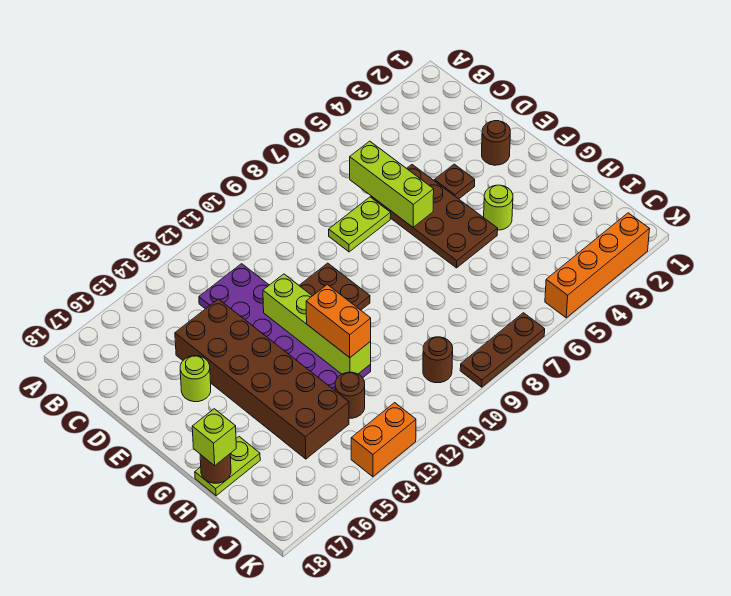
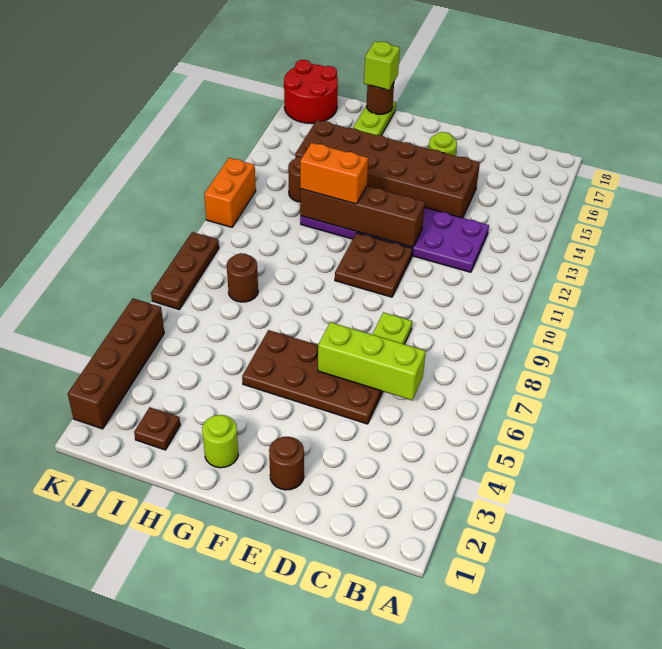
brown 1x1 plate [434,164,475,199] -> brown 1x1 plate moved to [134,407,180,450]
lime 1x4 brick [263,274,371,374] -> brown 1x4 brick [300,186,425,247]
lime 1x1 round brick [484,185,513,230] -> lime 1x1 round brick moved to [202,415,238,468]
brown 1x1 round brick [423,337,453,383] -> brown 1x1 round brick moved to [227,253,258,302]
none -> red 2x2 round brick [284,60,338,123]
orange 1x4 brick [545,213,649,318] -> brown 1x4 brick [68,298,164,429]
orange 1x2 brick [351,403,416,477] -> orange 1x2 brick moved to [204,158,256,227]

